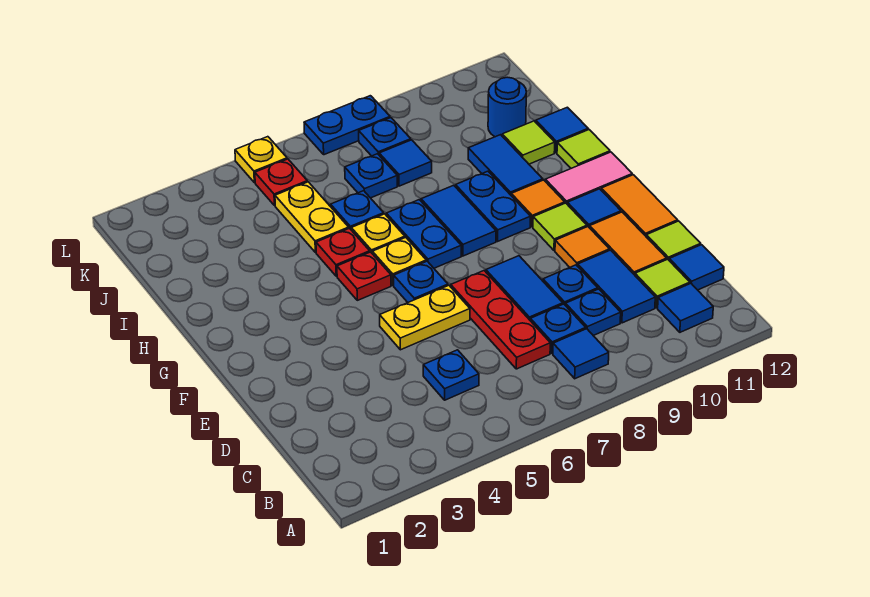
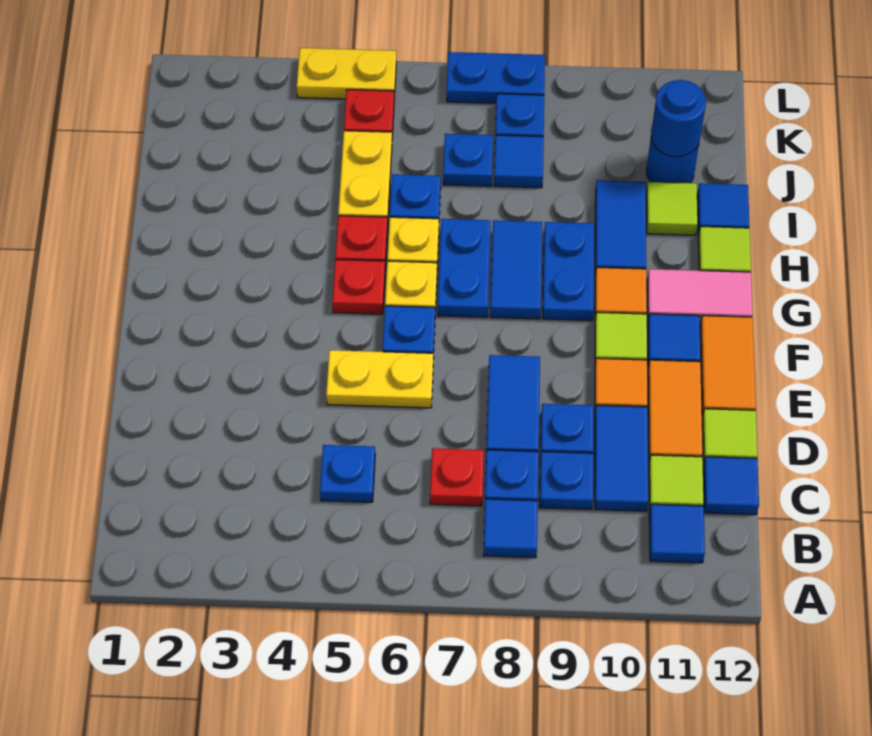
red 1x3 plate [451,271,550,369] -> red 1x1 plate [430,448,484,506]
none -> blue 1x1 round brick [651,80,706,157]
yellow 1x1 plate [235,137,287,183] -> yellow 1x2 plate [297,48,397,100]

